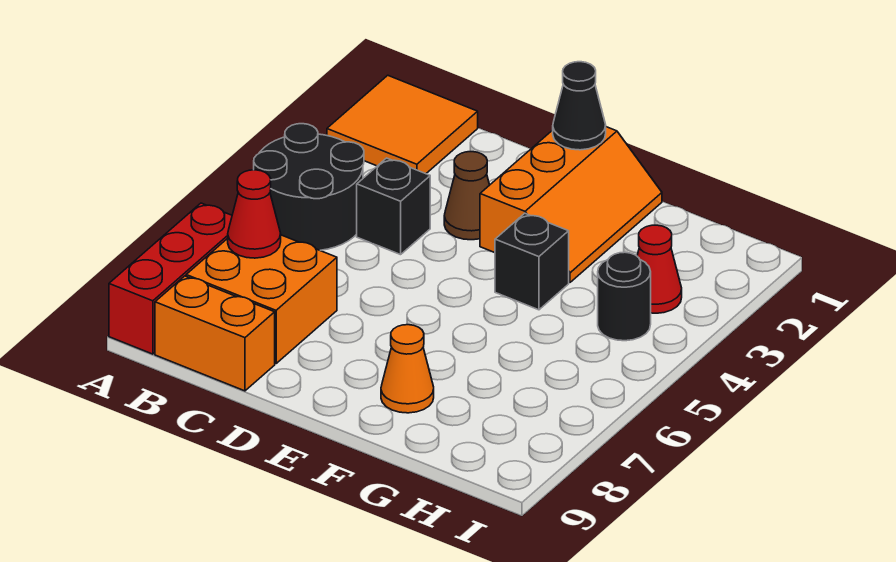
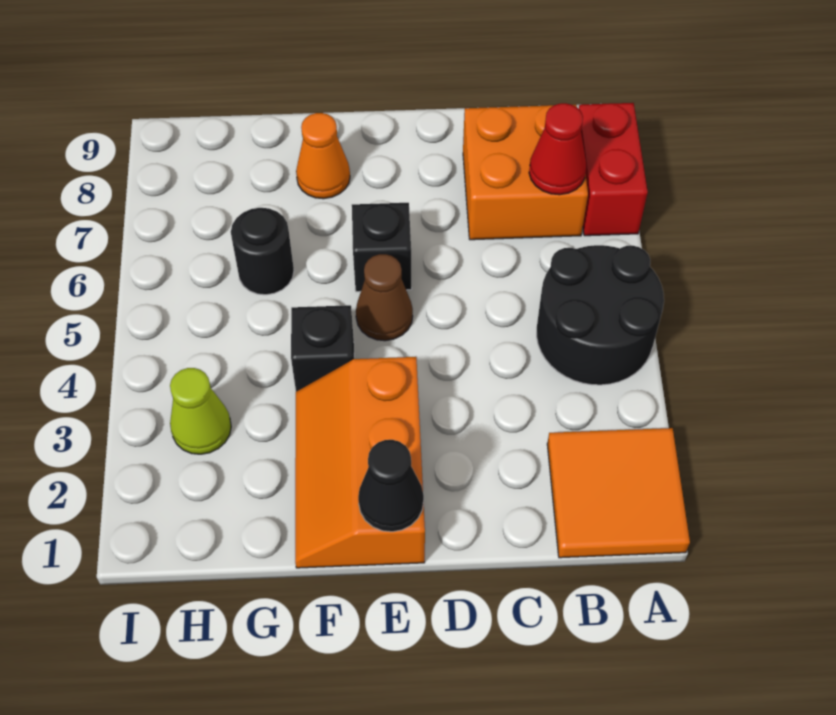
red 1x3 brick [109,203,232,354] -> red 1x2 brick [579,103,648,236]
orange 1x2 brick [155,276,275,391] -> none
black 1x1 brick [357,158,430,255] -> black 1x1 brick moved to [352,203,412,292]
brown 1x1 cone [444,152,489,240] -> brown 1x1 cone moved to [356,254,413,341]
red 1x1 cone [637,225,682,313] -> lime 1x1 cone [170,368,231,454]
black 1x1 round brick [598,252,651,341] -> black 1x1 round brick moved to [231,208,294,295]

